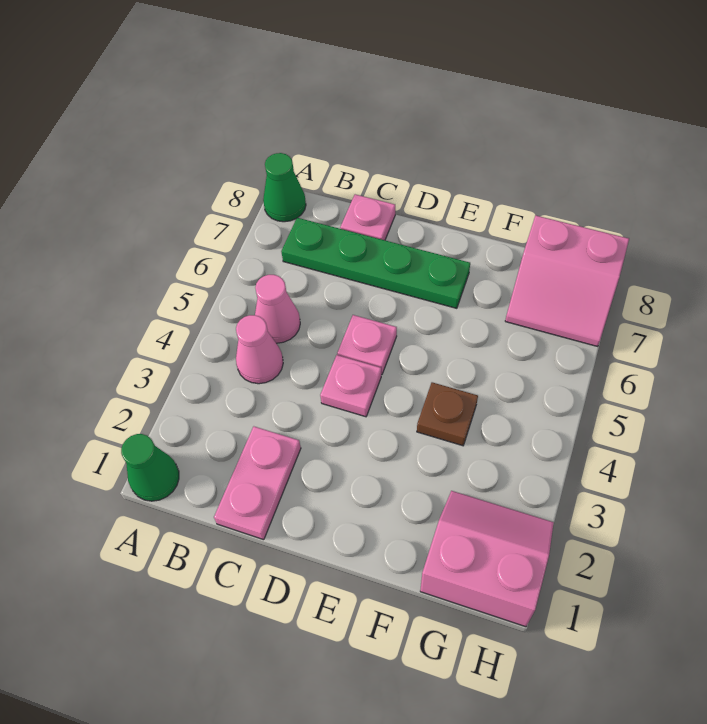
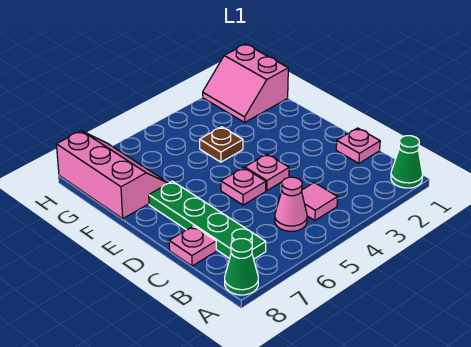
pink 1x1 cone [236,315,283,384] -> pink 1x1 tile [302,183,338,220]
pink 1x2 plate [214,427,301,540] -> pink 1x1 plate [336,128,380,163]
pink 2x2 slope [505,216,629,346] -> pink 2x3 slope [56,131,168,219]

